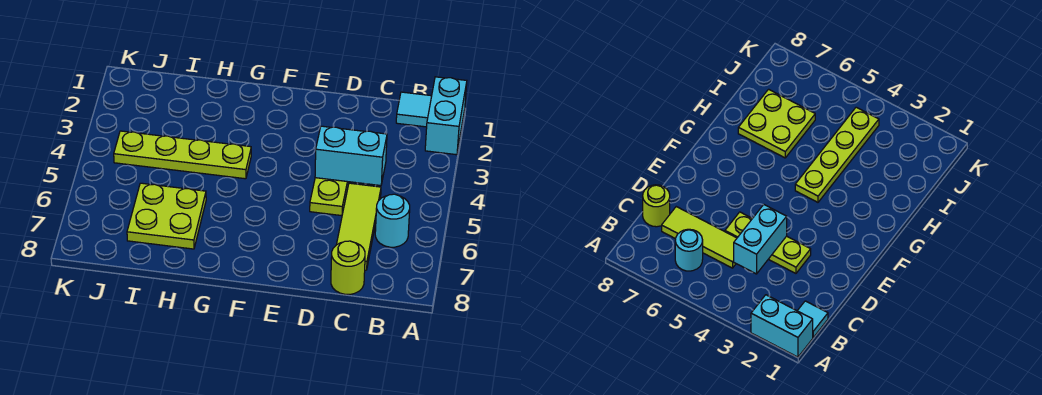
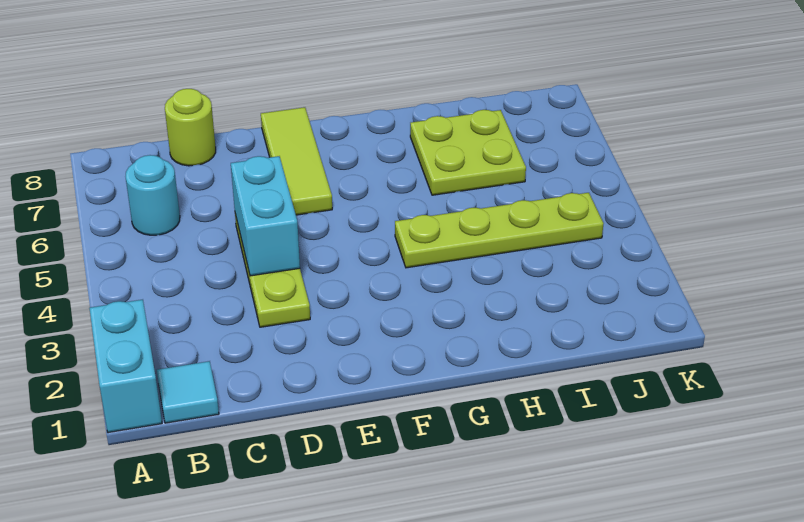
cyan 1x2 brick [315,126,387,186] -> cyan 1x2 brick turned to [231,156,300,276]
lime 1x3 tile [336,183,381,270] -> lime 1x3 tile moved to [261,107,332,215]

